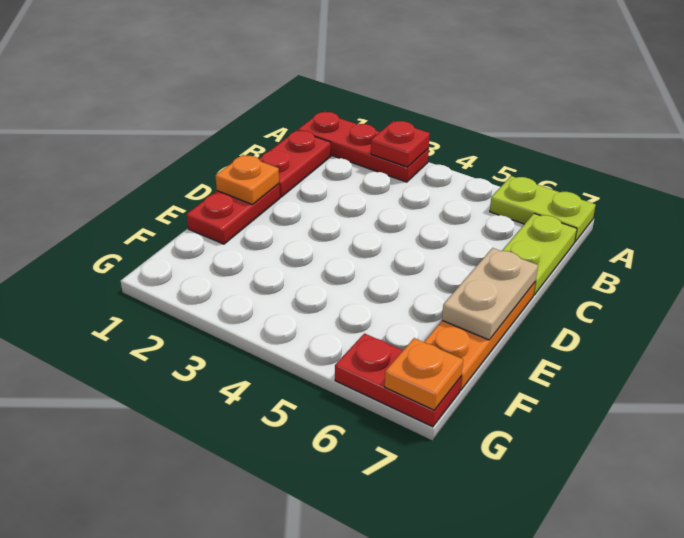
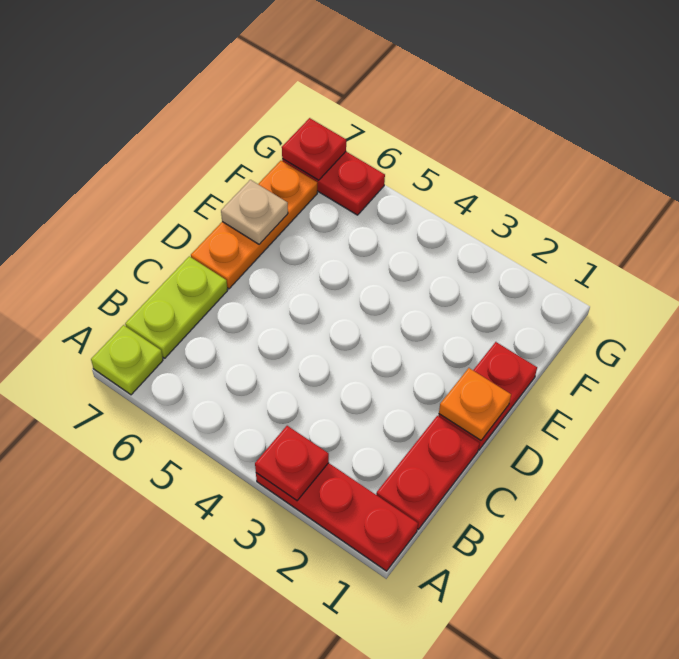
lime 1x2 plate [490,176,596,242] -> lime 1x1 plate [91,325,163,395]
tan 1x2 plate [442,248,538,340] -> tan 1x1 plate [221,180,288,244]
orange 1x1 plate [385,338,463,410] -> red 1x1 plate [282,118,346,180]

